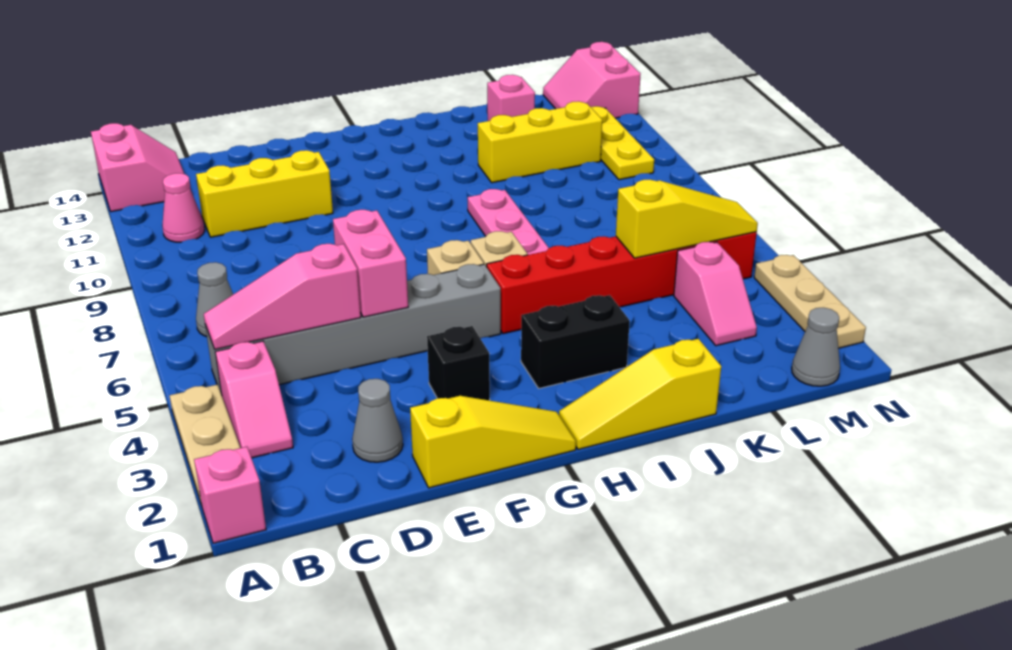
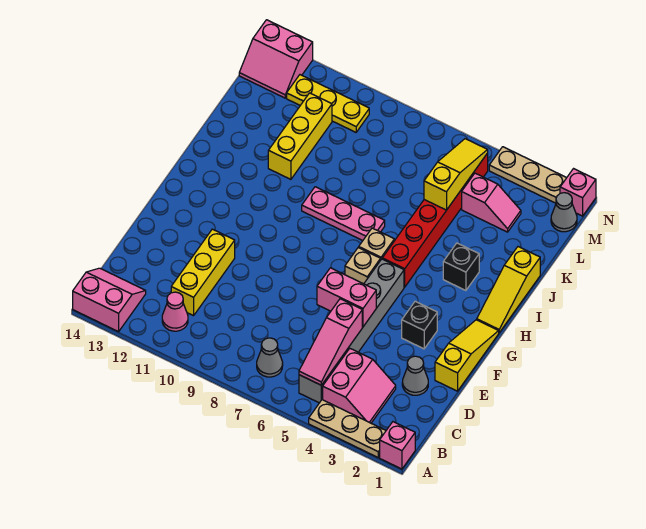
pink 1x2 slope [215,341,293,458] -> pink 2x2 slope [323,349,396,423]
black 1x2 brick [521,295,630,388] -> black 1x1 brick [443,243,479,290]
pink 1x1 brick [487,75,535,121] -> pink 1x1 brick moved to [560,169,596,216]

